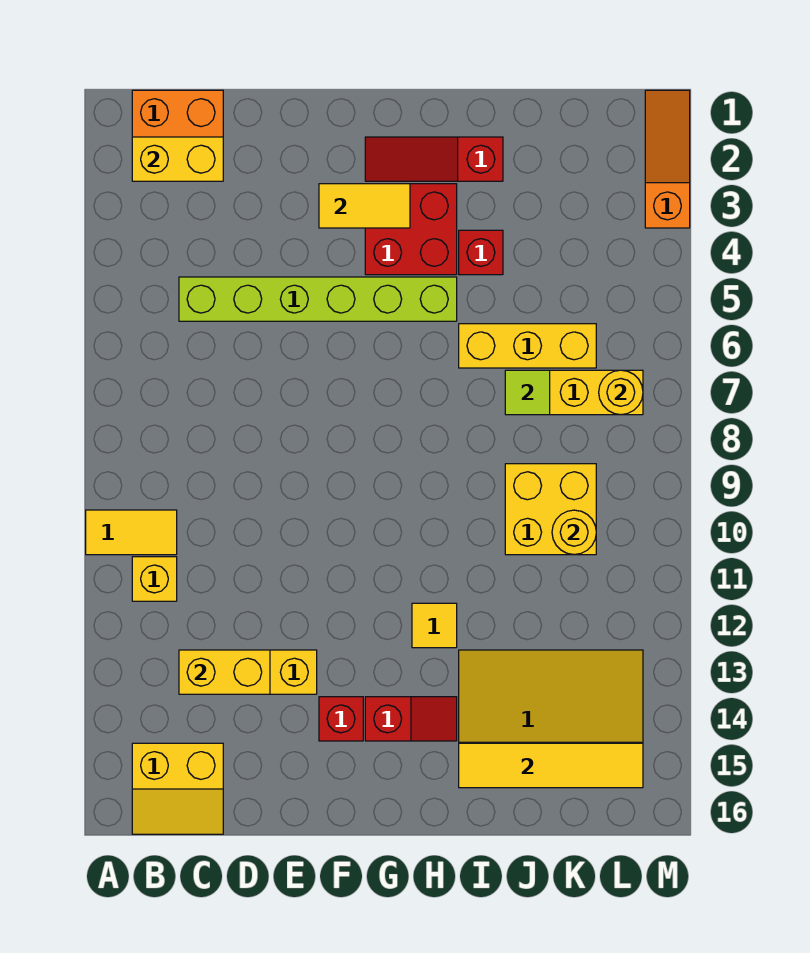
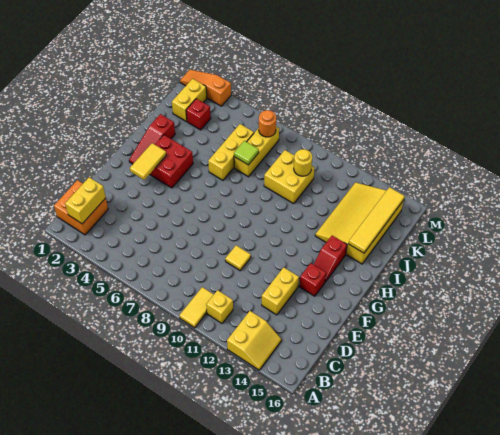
yellow 2x2 slope [132,743,223,834] -> yellow 2x2 slope moved to [227,311,282,370]
lime 1x6 brick [179,277,457,321] -> none
yellow 1x2 brick [179,650,270,694] -> yellow 1x2 brick moved to [172,79,207,121]
red 1x2 slope [365,697,457,741] -> red 1x2 slope turned to [314,236,347,282]
yellow 1x1 tile [412,603,457,648] -> yellow 1x1 tile moved to [225,245,251,271]
red 1x1 brick [459,230,503,275] -> red 1x1 brick moved to [186,99,211,130]
yellow 1x1 round brick [599,370,643,415] -> orange 1x1 round brick [259,110,276,137]

